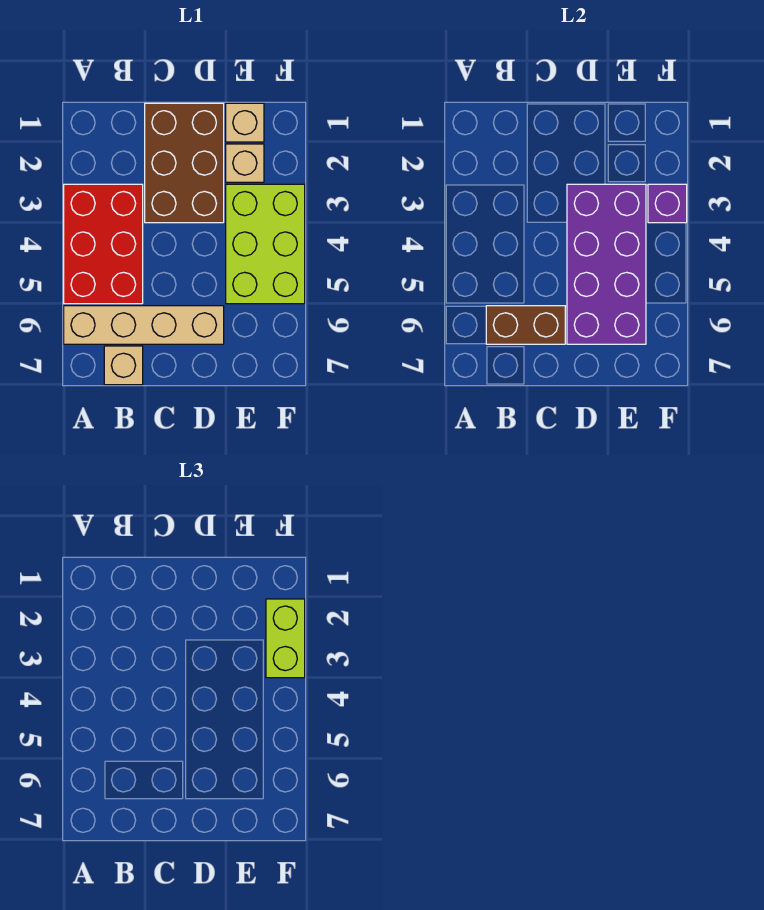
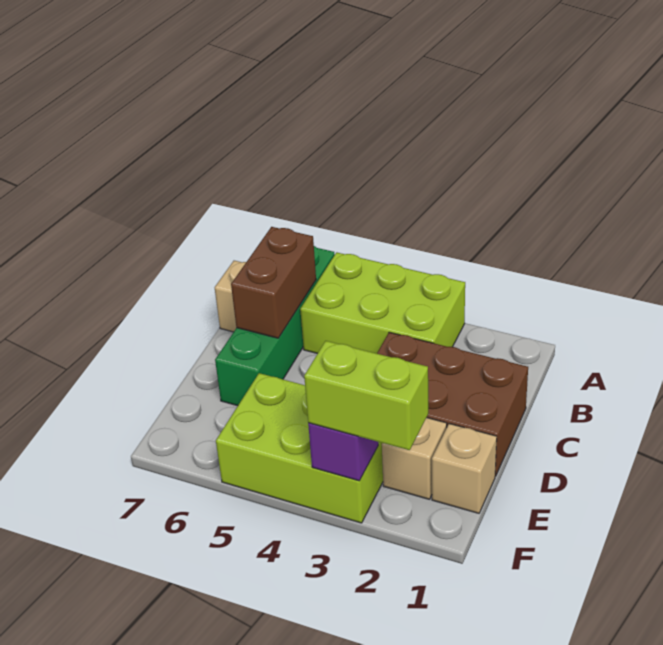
red 2x3 brick [64,184,143,304] -> lime 2x3 brick [300,252,465,354]
tan 1x4 brick [64,306,224,344] -> green 1x4 brick [215,246,335,406]
purple 2x4 brick [567,184,646,344] -> none

